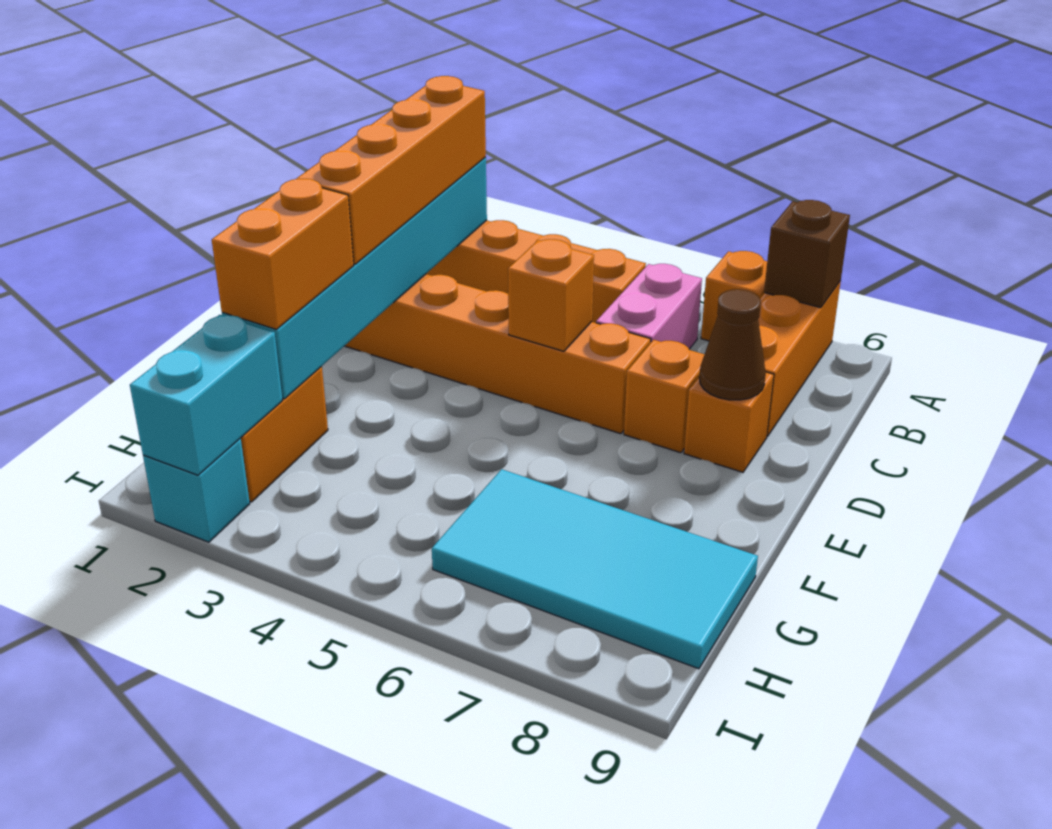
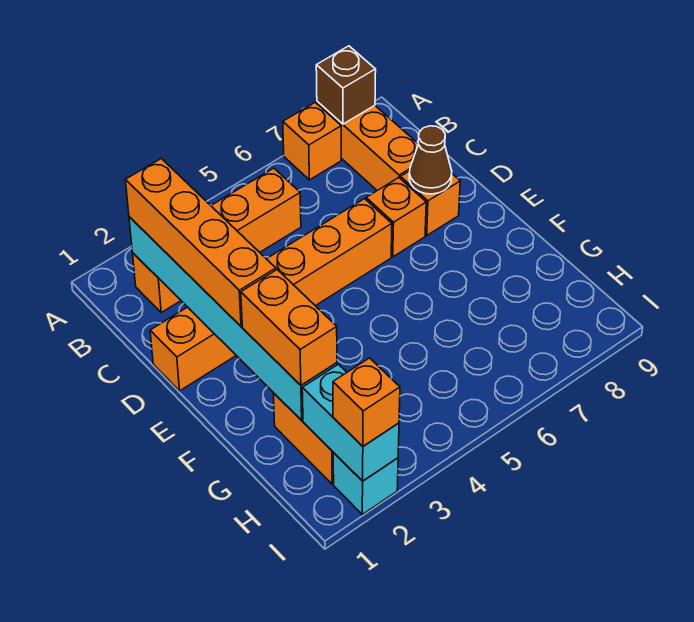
pink 1x2 brick [596,264,702,349] -> none
orange 1x1 brick [508,239,594,351] -> orange 1x1 brick moved to [333,358,400,446]
cyan 2x4 tile [432,469,758,669] -> none

